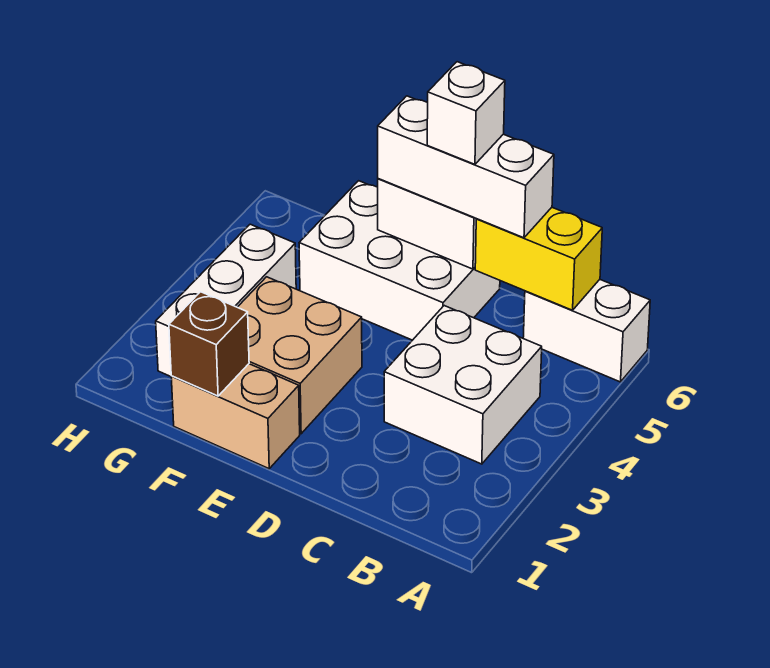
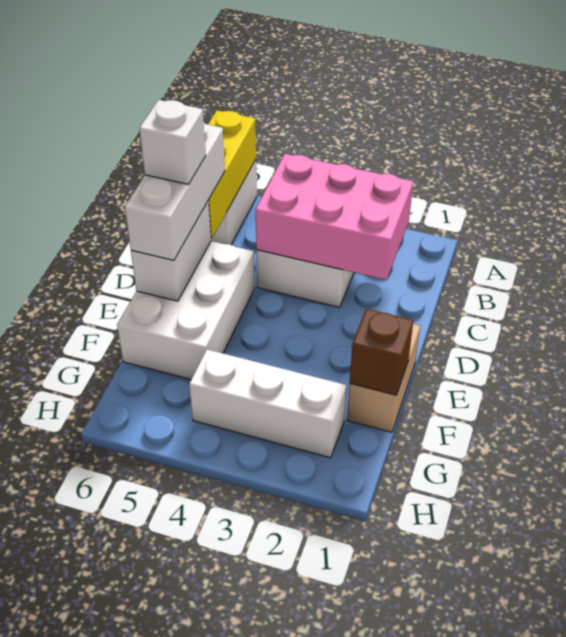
none -> pink 2x3 brick [256,154,413,280]
yellow 1x2 brick [475,207,602,310] -> yellow 1x3 brick [208,110,256,239]
tan 2x2 brick [237,277,362,434] -> none

